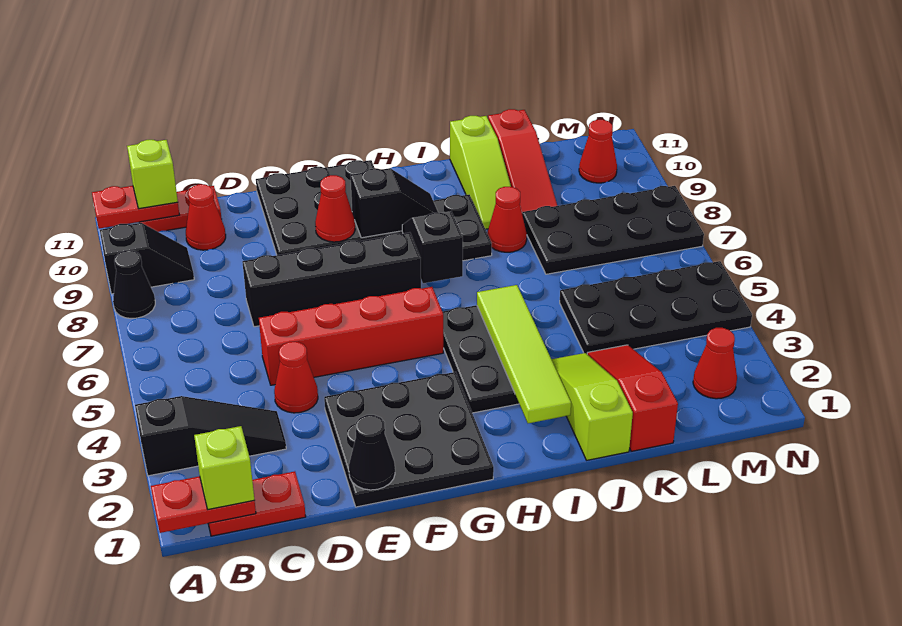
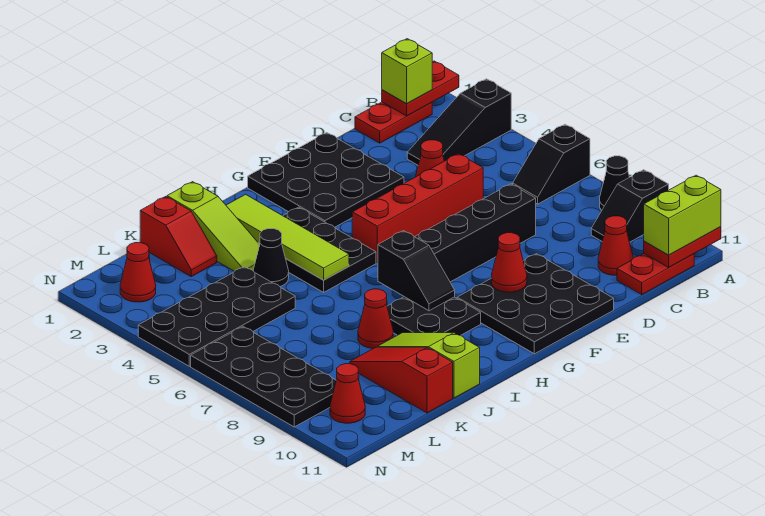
lime 1x1 brick [127,140,178,209] -> lime 1x2 brick [644,175,721,255]
black 1x1 cone [349,415,395,490] -> black 1x1 cone moved to [253,229,289,286]
black 1x2 slope [350,168,438,238] -> black 1x2 slope moved to [513,124,590,204]
red 1x3 slope [587,345,678,451] -> red 1x2 slope [140,197,217,277]
black 2x4 plate [522,186,704,274] -> black 2x4 plate turned to [191,327,336,427]

